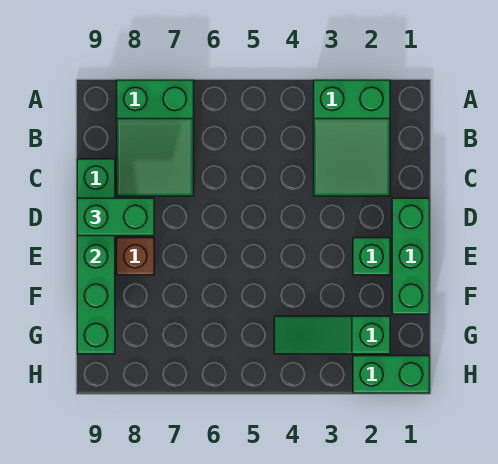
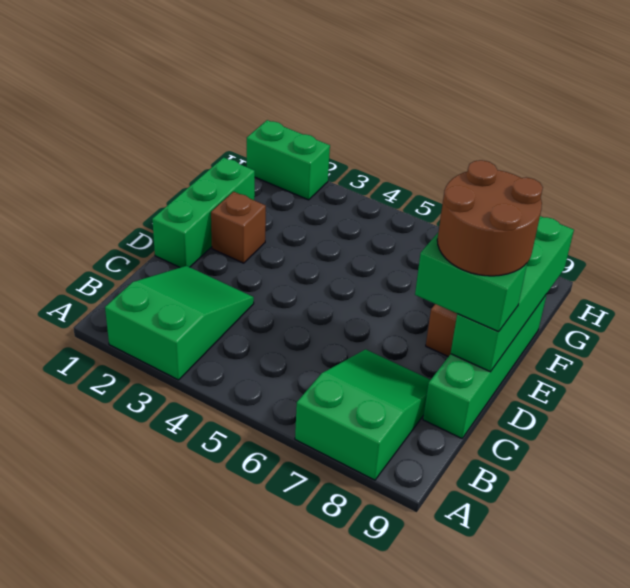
none -> brown 2x2 round brick [437,160,543,276]
green 1x1 brick [353,238,390,275] -> brown 1x1 brick [211,192,266,263]
green 1x3 slope [274,316,390,354] -> none

